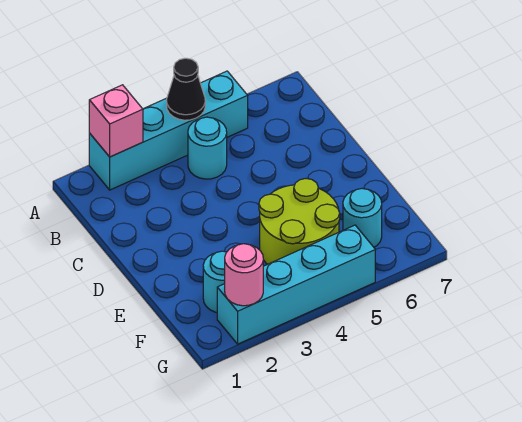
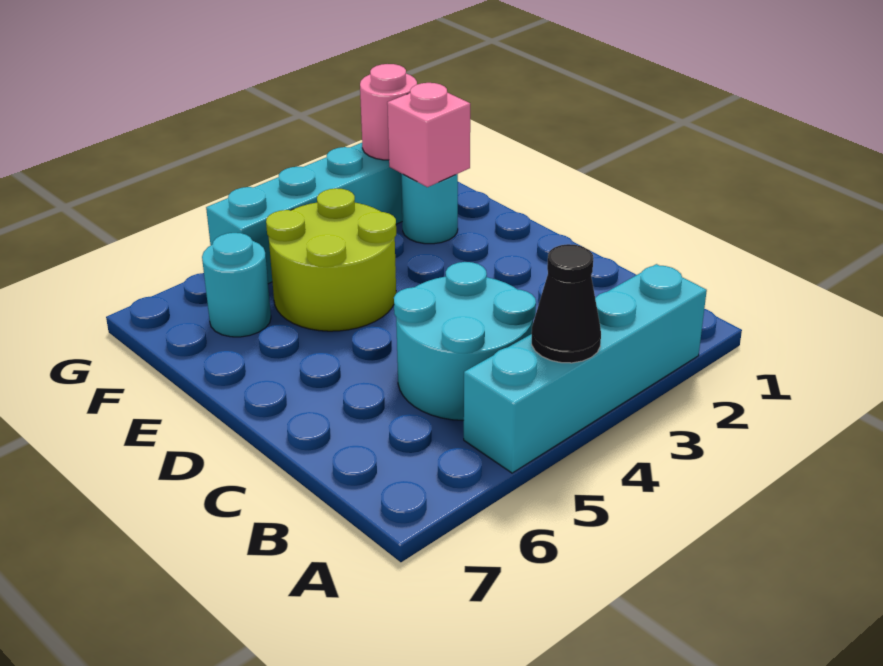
pink 1x1 brick [89,85,143,157] -> pink 1x1 brick moved to [387,83,470,187]
cyan 1x1 round brick [188,117,227,179] -> cyan 2x2 round brick [394,262,536,421]

